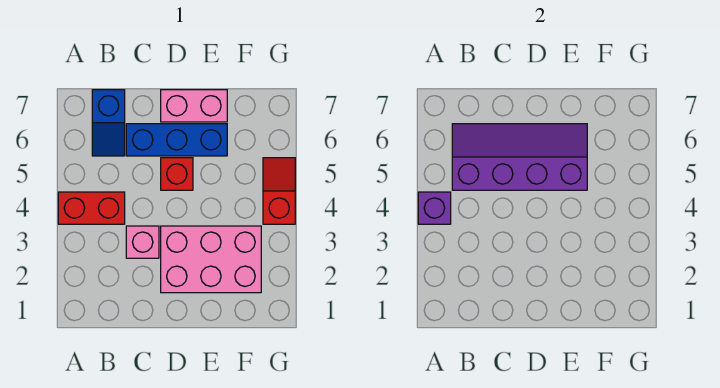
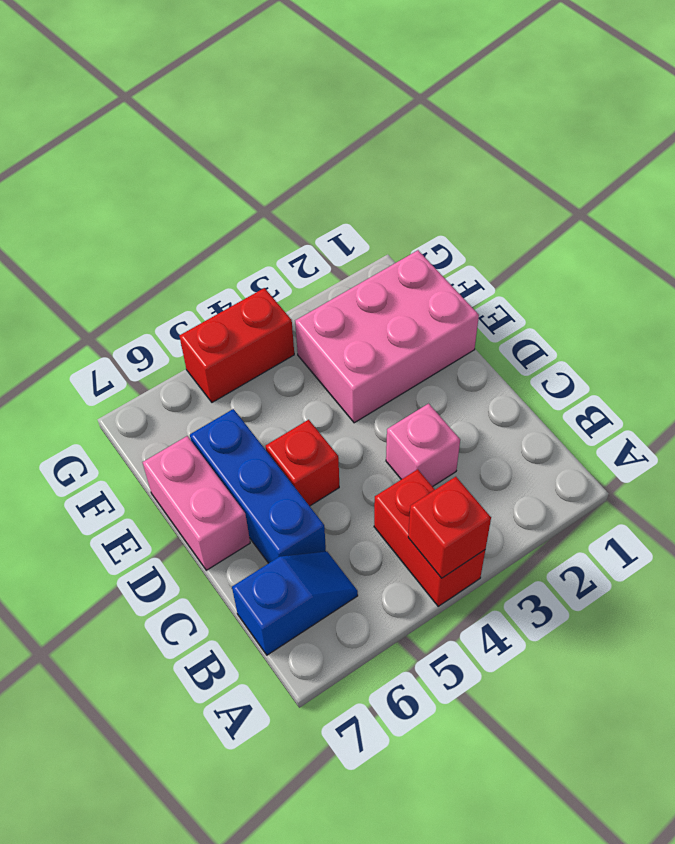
purple 1x1 brick [418,192,451,224] -> red 1x1 brick [408,477,491,578]
purple 2x4 slope [452,124,587,190] -> none
pink 2x3 brick [161,226,261,293] -> pink 2x3 brick turned to [295,250,479,423]
red 1x2 slope [263,158,295,224] -> red 1x2 brick [180,288,294,402]

